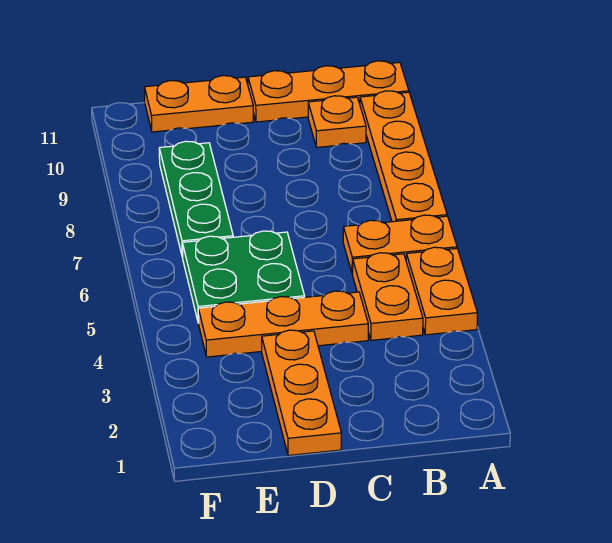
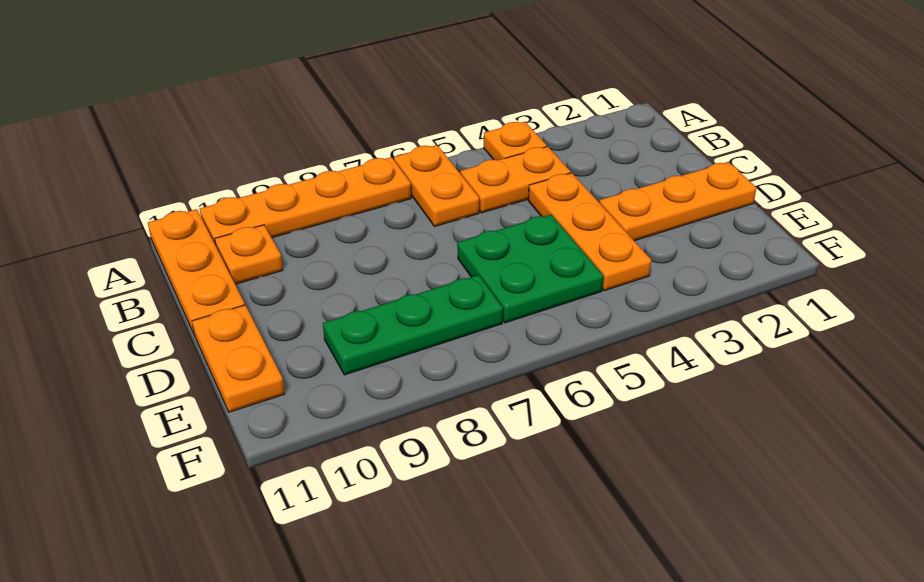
orange 1x2 plate [406,247,477,335] -> orange 1x1 plate [484,122,547,160]

